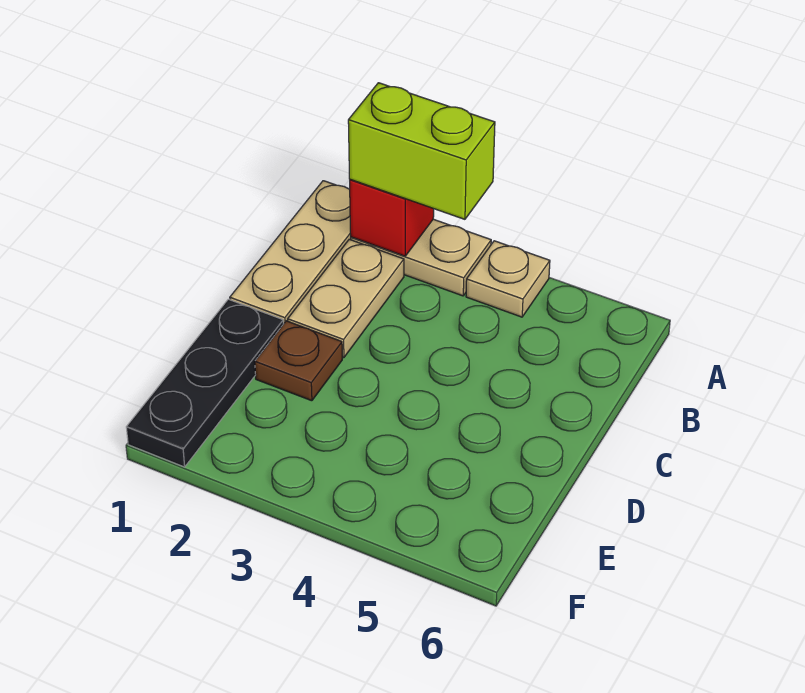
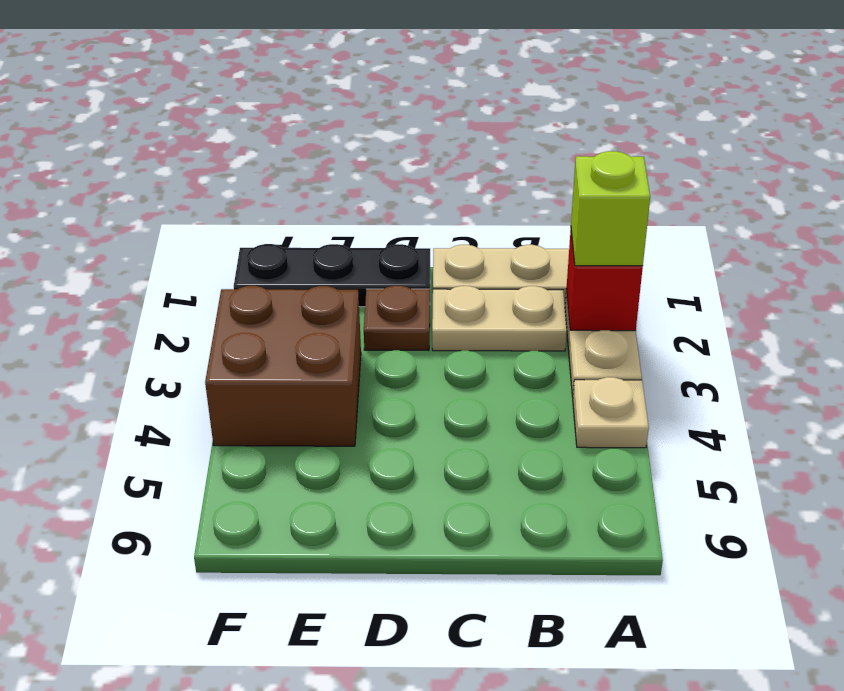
lime 1x2 brick [348,83,495,219] -> lime 1x1 brick [571,151,650,266]
none -> brown 2x2 brick [205,286,361,446]

